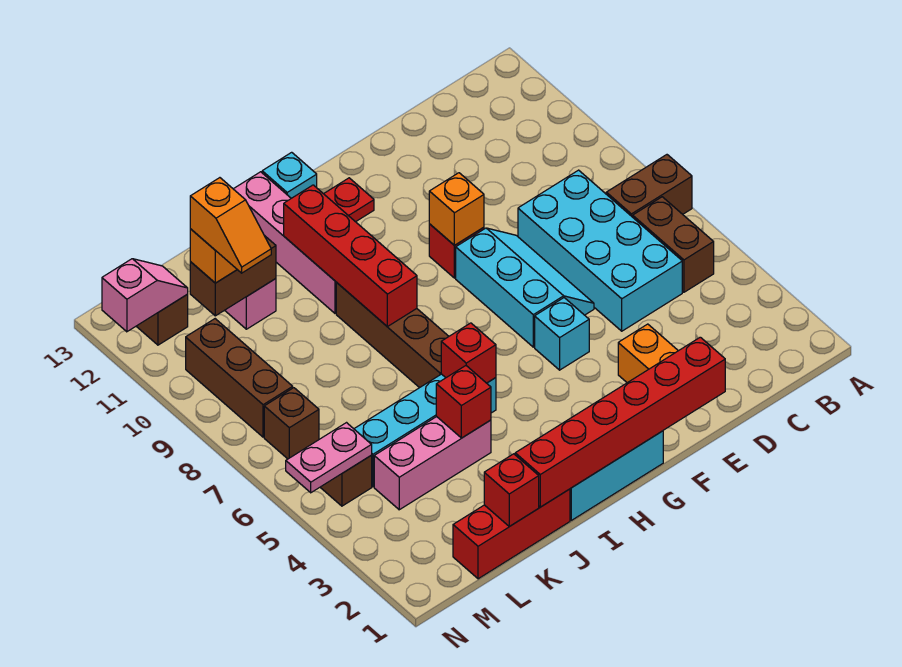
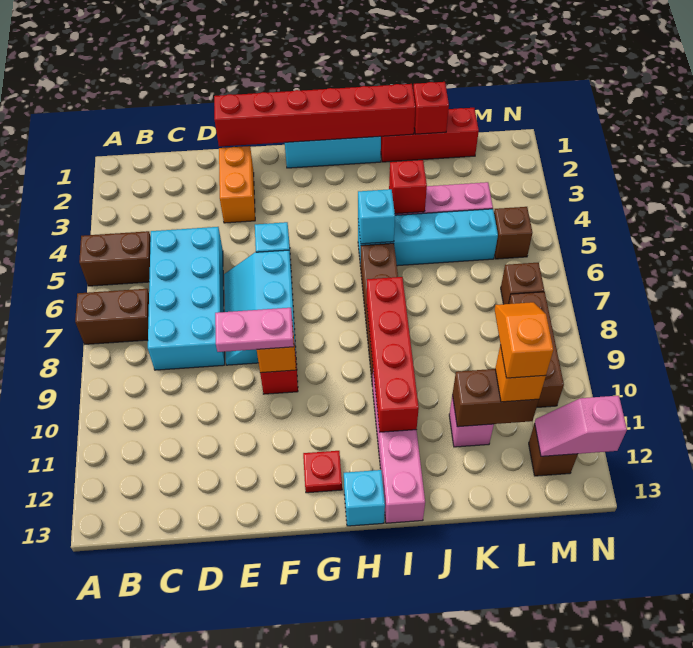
brown 1x2 brick [633,197,714,292] -> brown 1x2 brick turned to [79,231,151,286]
red 1x1 brick [441,323,496,383] -> cyan 1x1 brick [358,189,395,244]
pink 1x2 plate [286,423,372,493] -> pink 1x2 plate moved to [215,308,294,352]

